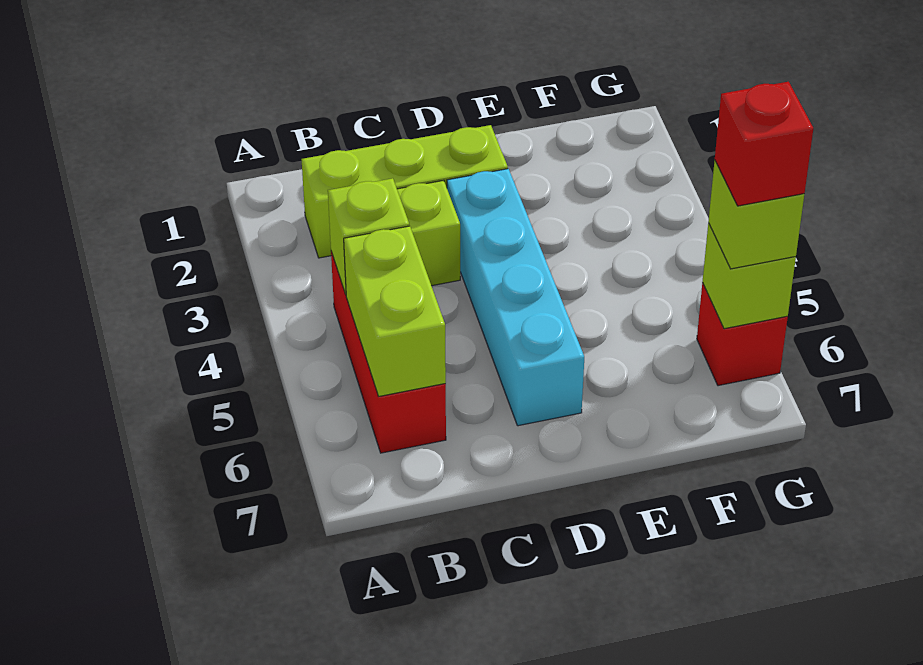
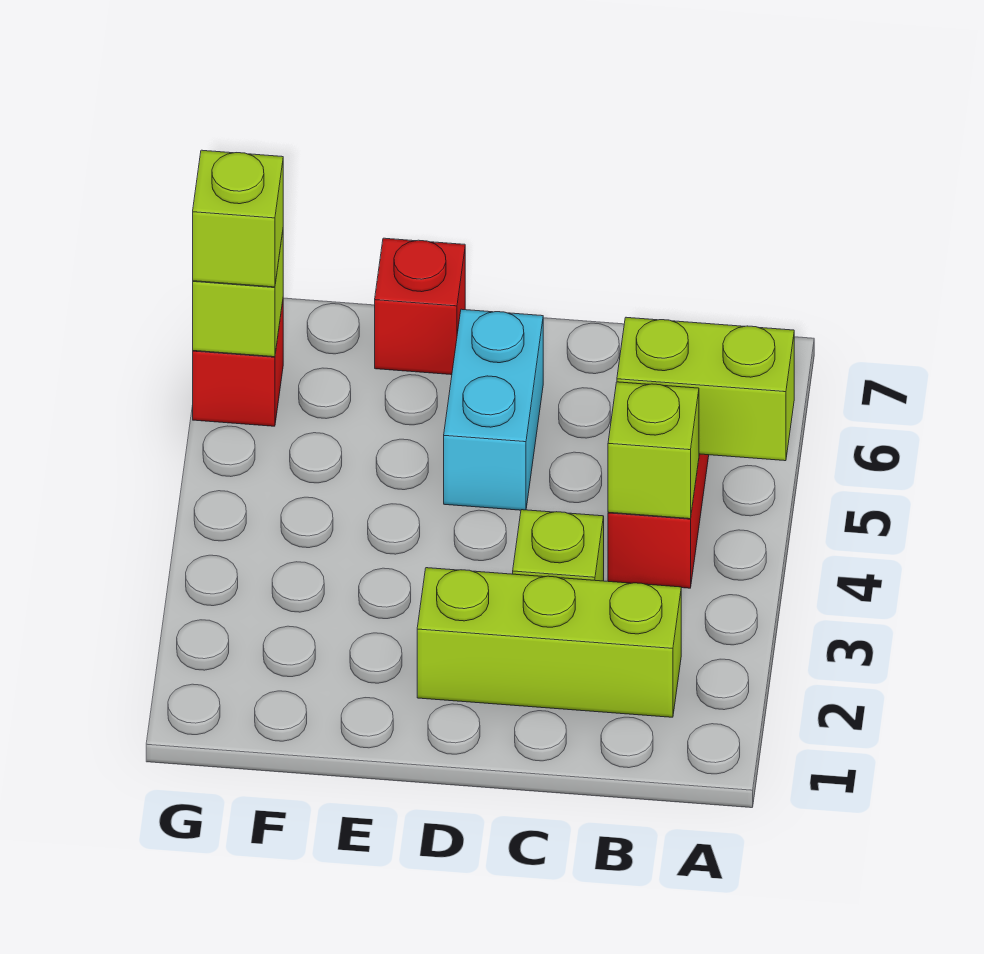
lime 1x2 brick [344,226,446,397] -> lime 1x2 brick turned to [617,317,794,461]
cyan 1x4 brick [447,169,584,426] -> cyan 1x2 brick [444,309,543,510]
red 1x1 brick [715,82,813,206] -> red 1x1 brick moved to [375,238,465,375]

